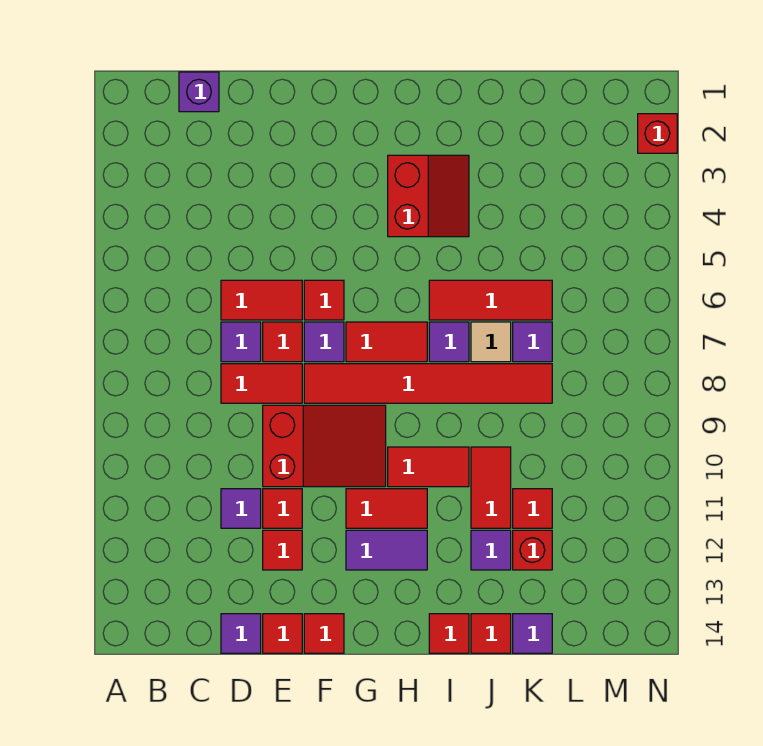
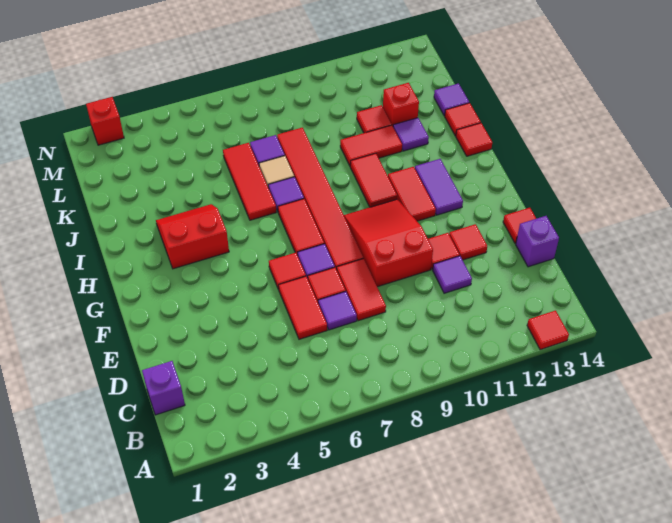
purple 1x1 tile [221,614,261,653] -> purple 1x1 brick [516,216,559,267]
red 1x1 tile [304,614,344,653] -> red 1x1 tile moved to [527,311,569,350]

